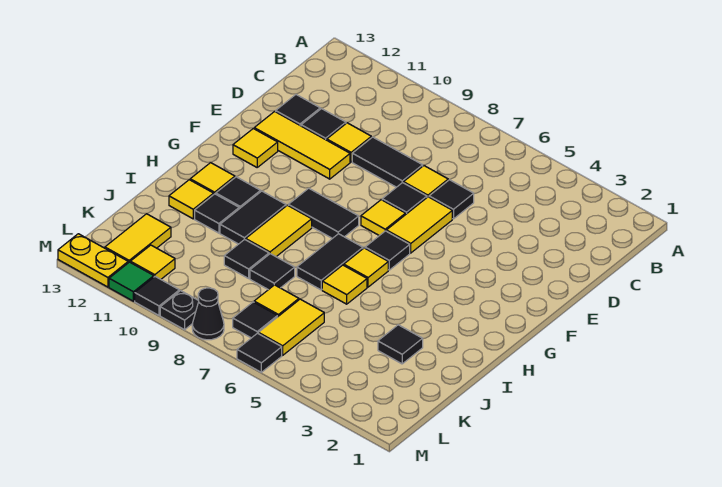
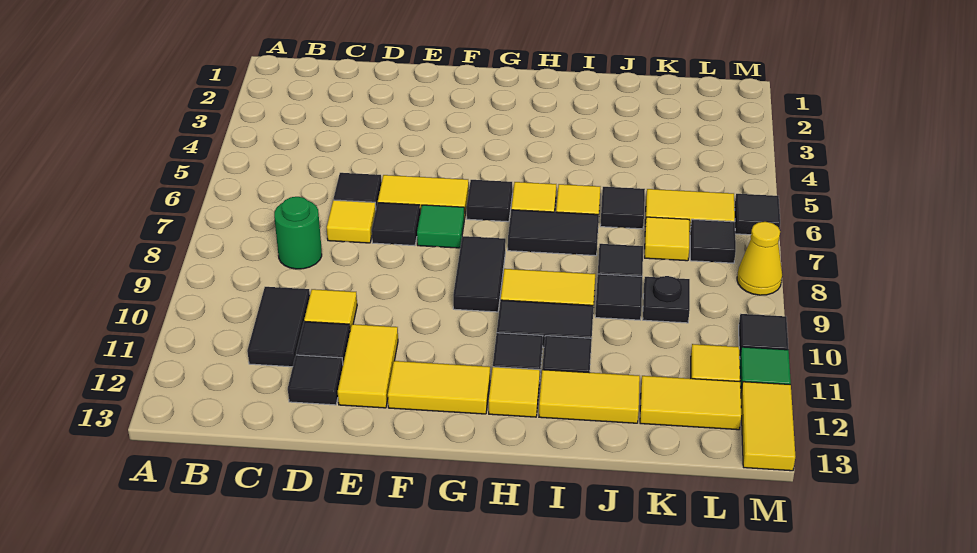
none -> green 1x1 round brick [274,197,322,269]
black 1x2 tile [352,137,423,187] -> black 1x2 tile moved to [247,287,310,367]
yellow 1x3 tile [254,111,350,179] -> yellow 1x2 tile [338,324,398,408]
yellow 1x1 tile [361,200,406,236] -> green 1x1 tile [417,205,464,248]
yellow 1x1 tile [233,129,278,167] -> yellow 1x2 tile [388,361,490,414]
yellow 1x1 tile [169,180,214,219] -> yellow 1x2 tile [539,370,640,423]
black 1x1 tile [378,325,423,364] -> black 1x1 tile moved to [600,187,645,229]
black 1x1 cone [192,288,224,340] -> yellow 1x1 cone [737,222,782,295]
black 1x1 plate [160,291,199,330] -> black 1x1 plate moved to [643,276,690,323]
yellow 1x2 plate [58,234,128,287] -> yellow 1x2 tile [741,382,795,471]

